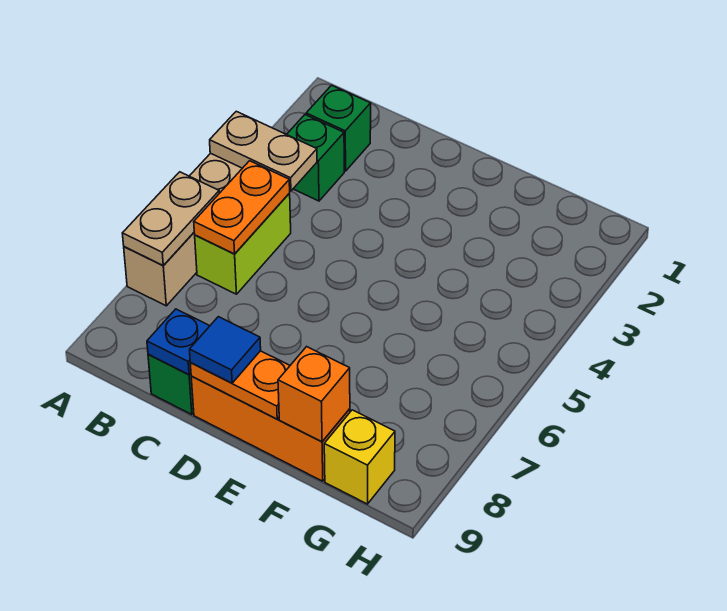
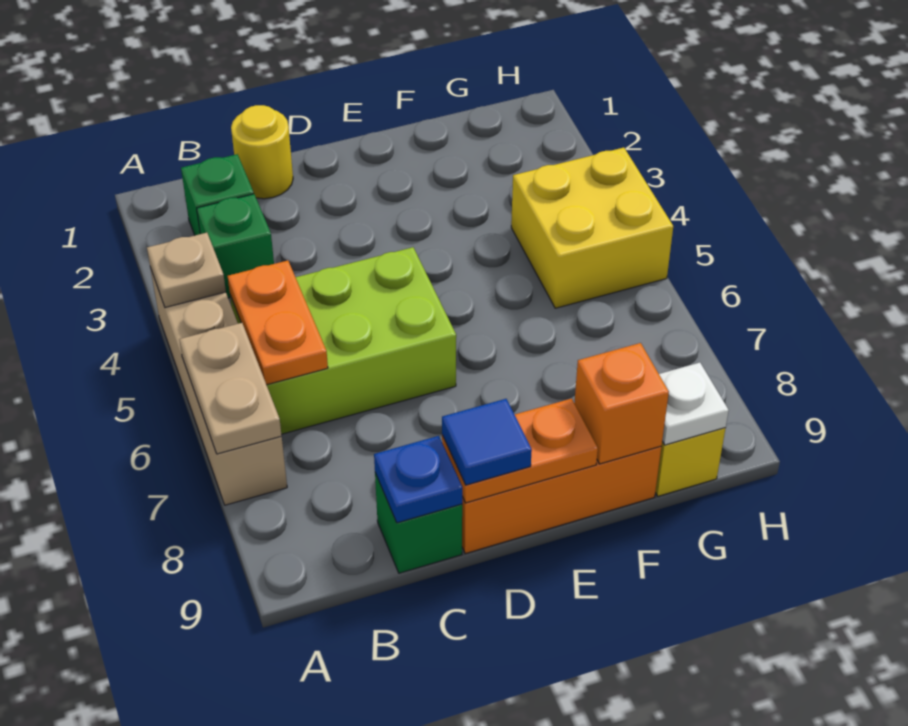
tan 1x2 plate [210,111,317,191] -> tan 1x1 plate [147,233,226,308]
lime 1x2 brick [195,193,291,294] -> lime 2x3 brick [230,247,456,434]
none -> yellow 1x1 round brick [231,105,293,199]
none -> yellow 2x2 brick [511,148,673,308]
none -> white 1x1 plate [659,363,729,445]

